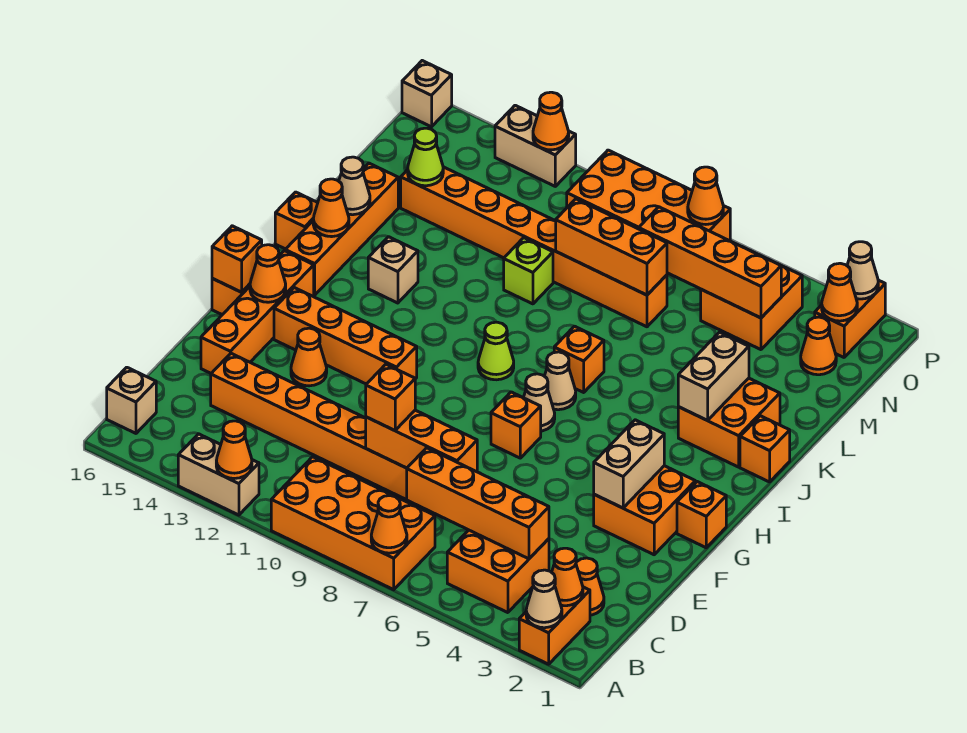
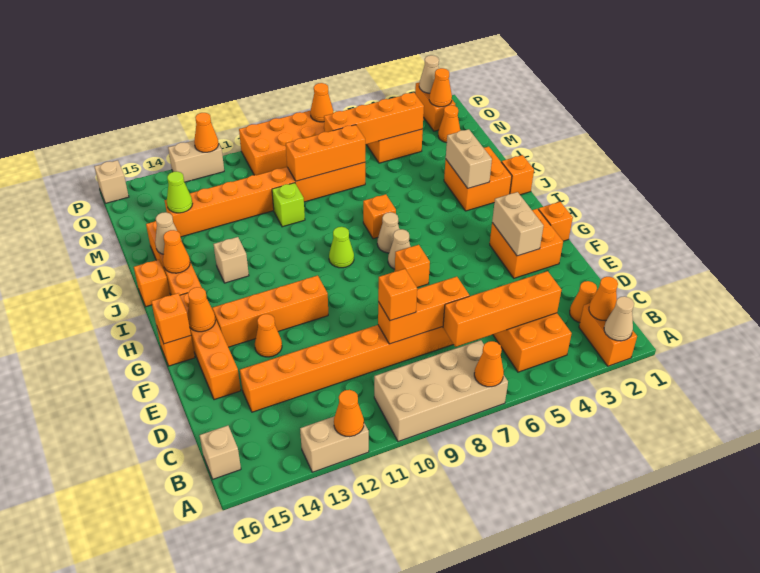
orange 2x4 brick [271,457,435,590] -> tan 2x4 brick [374,340,508,442]

